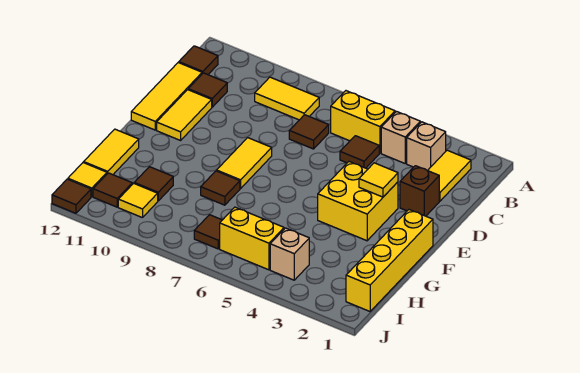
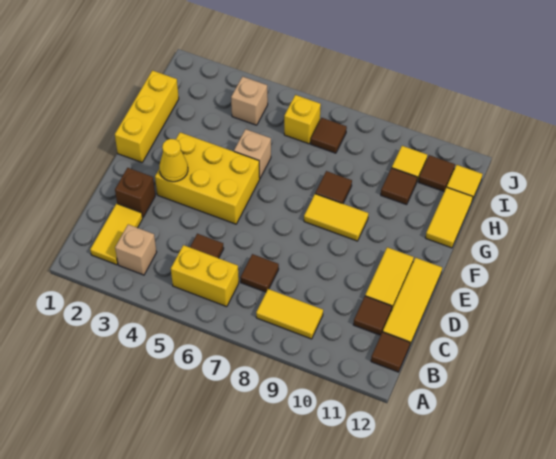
tan 1x1 brick [381,111,420,163] -> tan 1x1 brick moved to [234,129,271,178]
yellow 2x2 brick [318,162,398,241] -> yellow 2x3 brick [155,132,260,224]
yellow 1x1 tile [359,163,398,197] -> yellow 1x1 cone [159,139,188,182]
yellow 1x2 tile [217,138,272,188] -> yellow 1x2 tile turned to [304,194,369,241]
yellow 1x4 brick [346,210,433,311] -> yellow 1x3 brick [115,70,179,162]
yellow 1x2 brick [220,207,284,270] -> yellow 1x1 brick [284,95,321,144]
brown 1x1 tile [52,179,91,213] -> none

